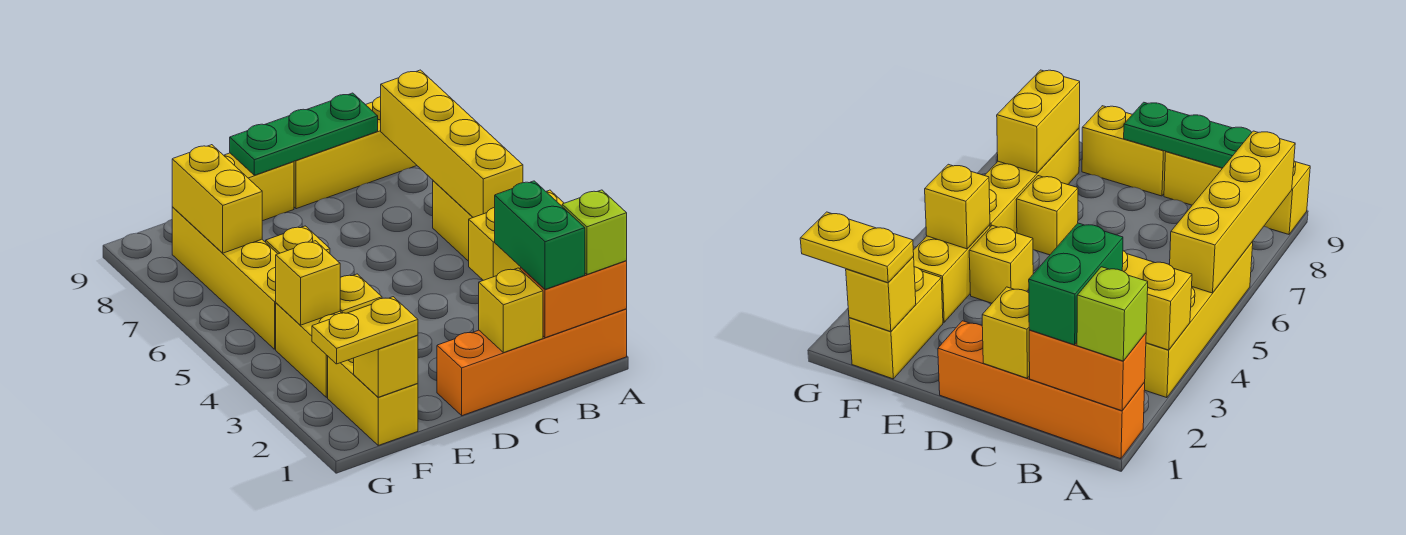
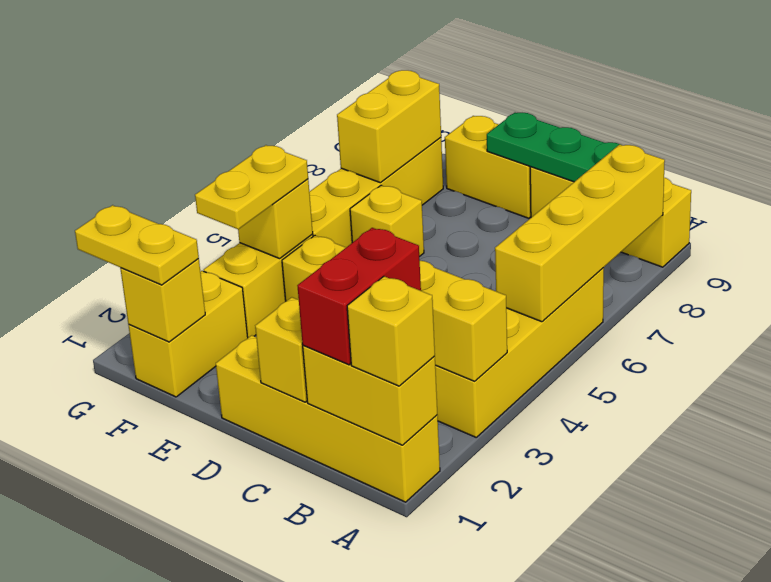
orange 1x4 brick [437,309,627,416] -> yellow 1x4 brick [216,335,440,502]
orange 1x2 brick [520,261,627,338] -> yellow 1x2 brick [303,346,437,445]
lime 1x1 brick [562,190,627,274] -> yellow 1x1 brick [347,276,435,386]
green 1x2 brick [495,181,585,289] -> red 1x2 brick [297,228,421,365]
none -> yellow 1x2 plate [195,145,308,229]

